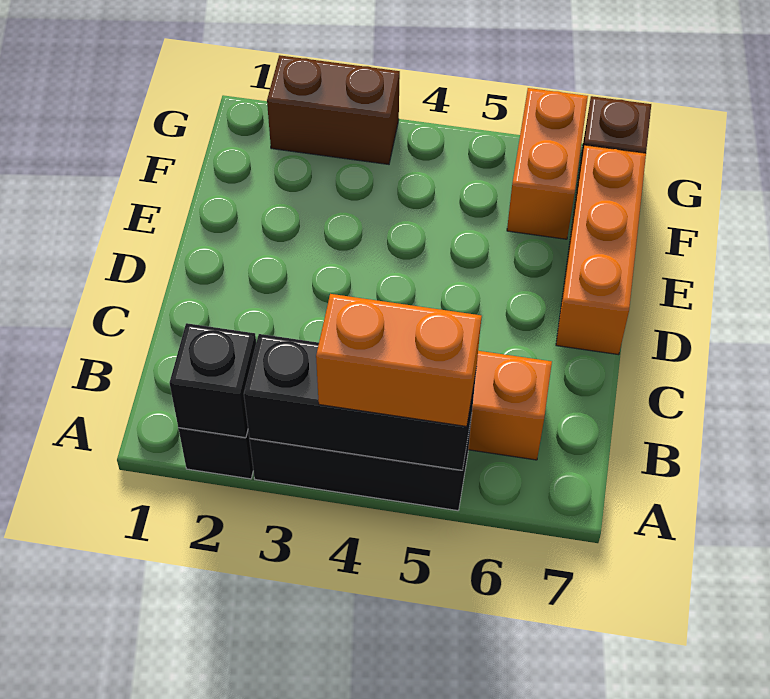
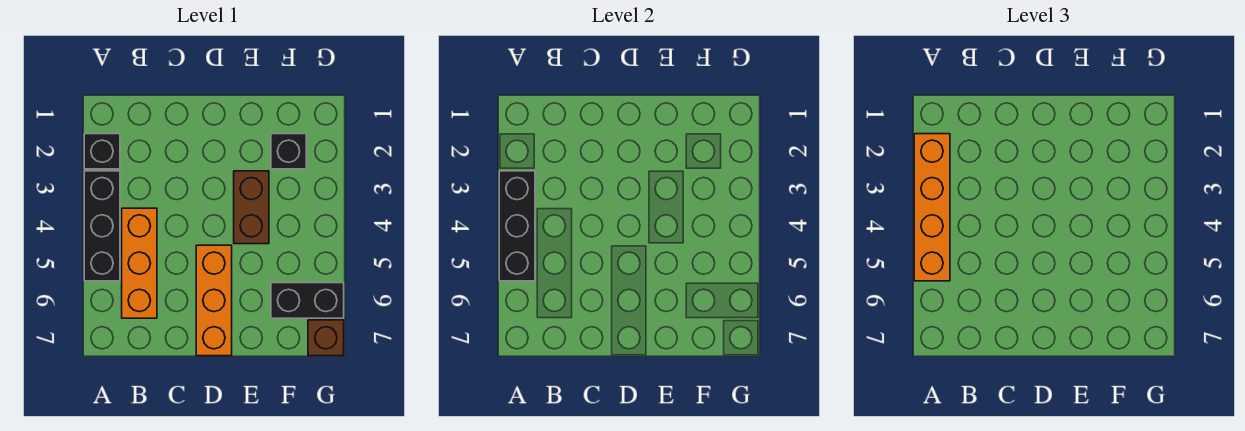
black 1x1 brick [170,323,256,438] -> black 1x1 brick moved to [271,134,306,169]
orange 1x2 brick [316,294,482,426] -> orange 1x4 brick [914,134,950,281]
orange 1x3 brick [556,145,646,355] -> orange 1x3 brick turned to [196,245,232,356]
orange 1x2 brick [507,88,588,239] -> black 1x2 brick [271,283,344,318]
brown 1x2 brick [267,55,400,164] -> brown 1x2 brick moved to [234,171,269,244]

